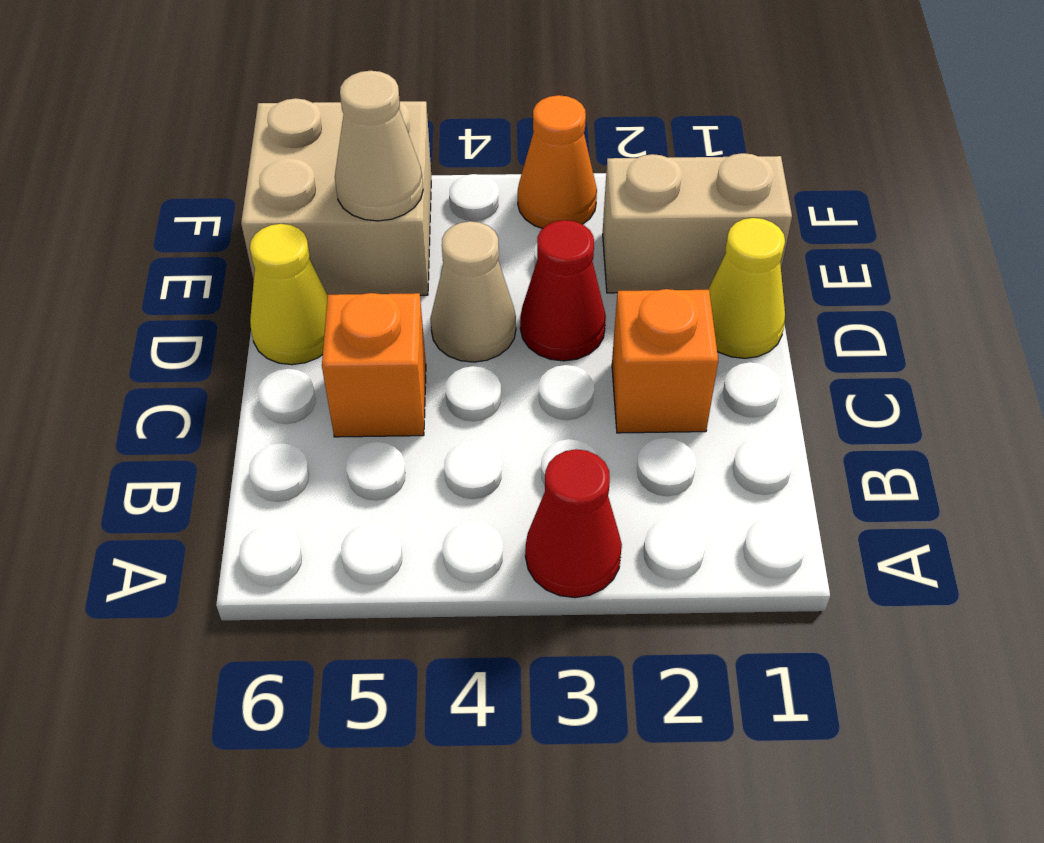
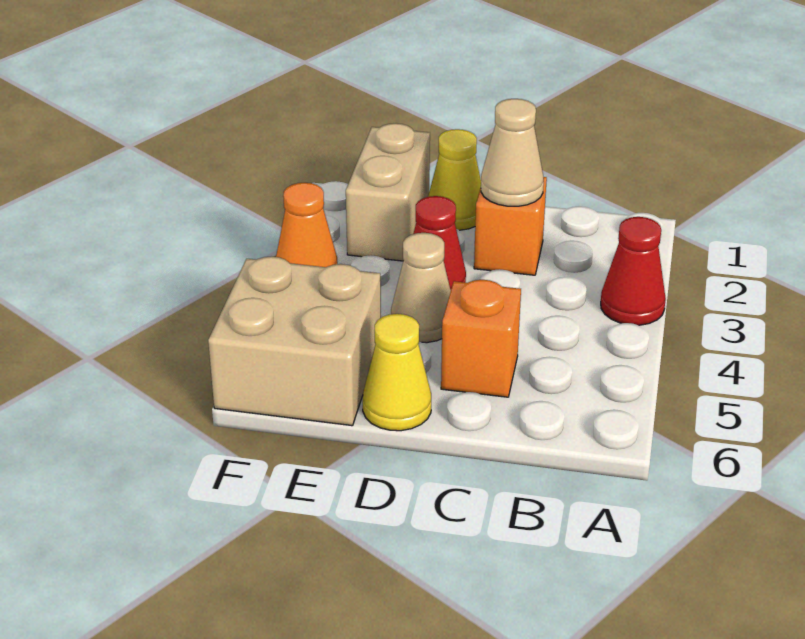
tan 1x1 cone [335,71,423,221] -> tan 1x1 cone moved to [481,99,544,206]

